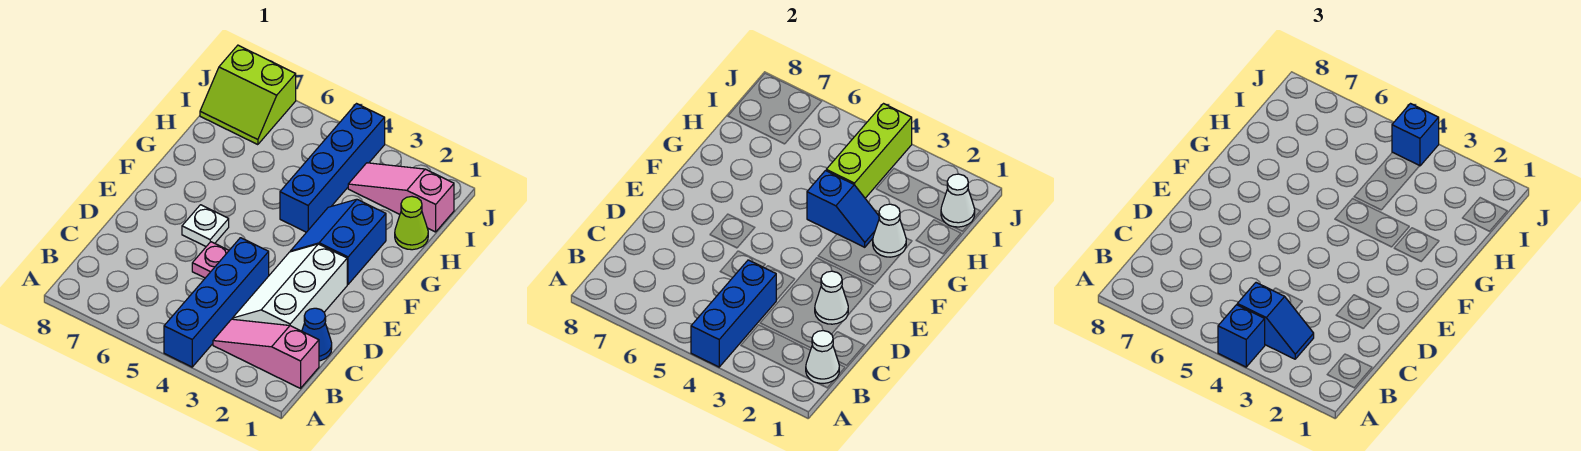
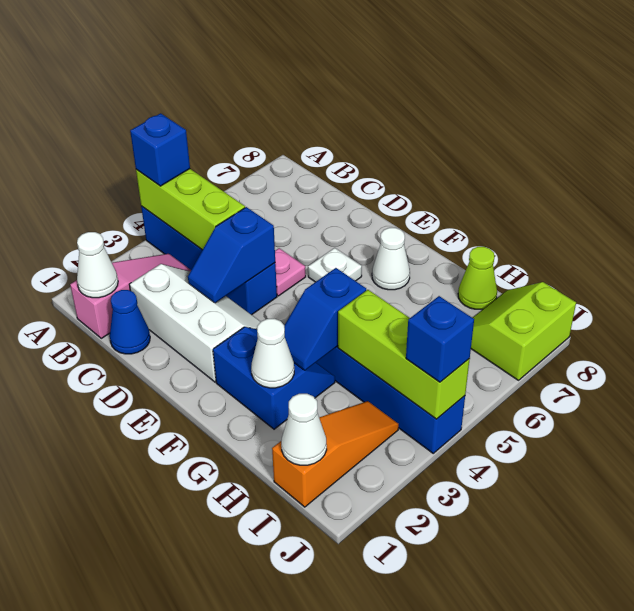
blue 1x3 brick [691,260,776,367] -> lime 1x3 brick [136,169,245,250]
blue 1x2 slope [1237,283,1314,359] -> blue 1x2 slope moved to [188,207,275,303]
white 1x1 cone [815,271,848,324] -> white 1x1 cone moved to [372,228,410,290]
lime 1x1 cone [395,197,428,250] -> lime 1x1 cone moved to [458,247,497,309]
pink 1x3 slope [348,163,454,232] -> orange 1x3 slope [272,401,399,507]

